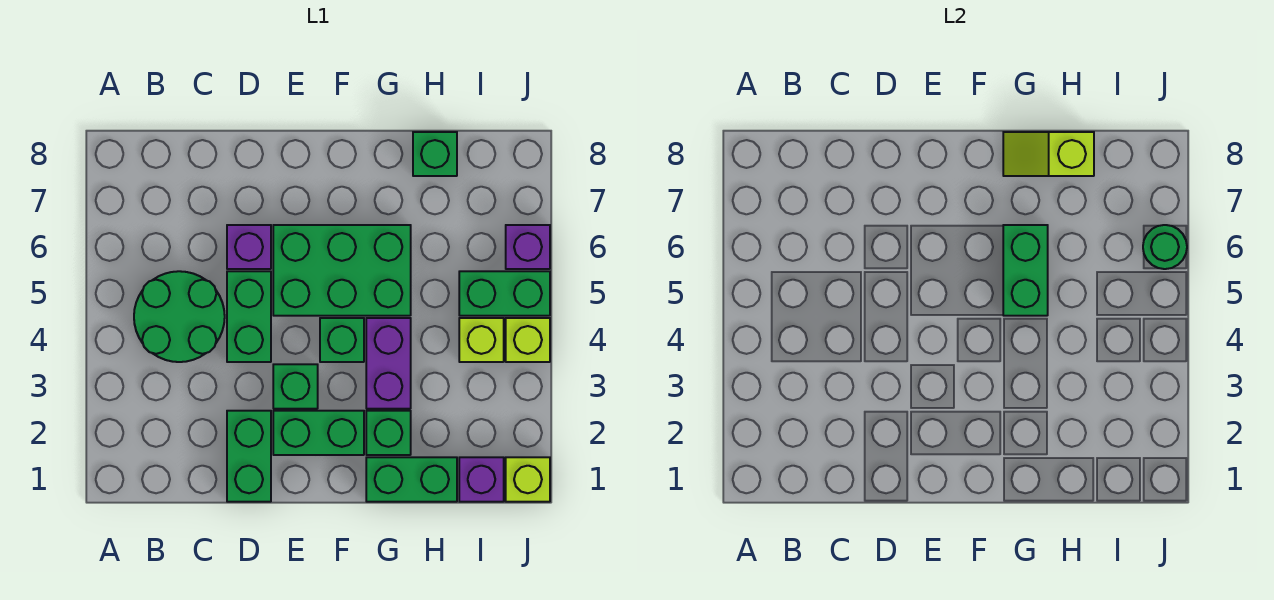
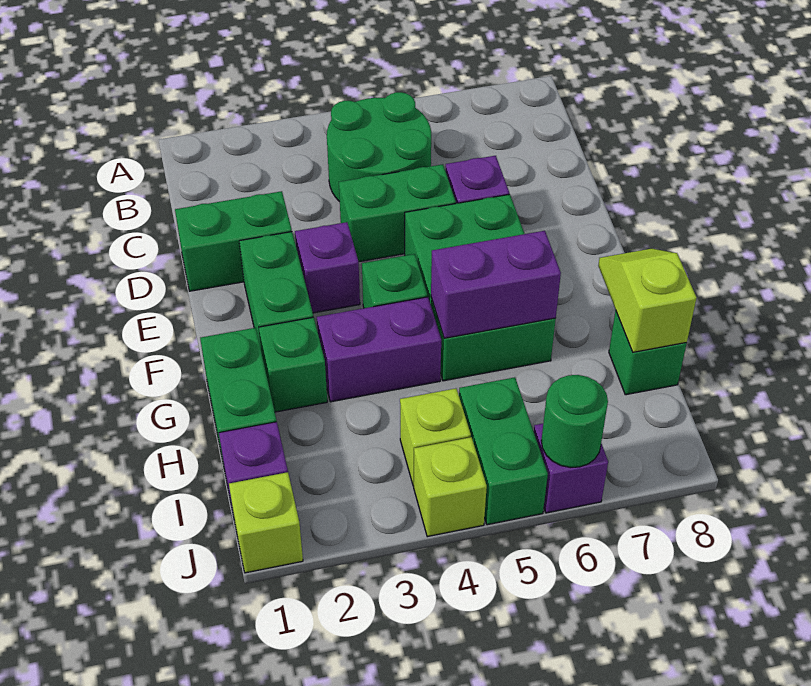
green 1x1 brick [273,364,318,409] -> purple 1x1 brick [295,222,360,313]
green 1x2 brick [1003,225,1048,316] -> purple 1x2 brick [431,231,561,338]

